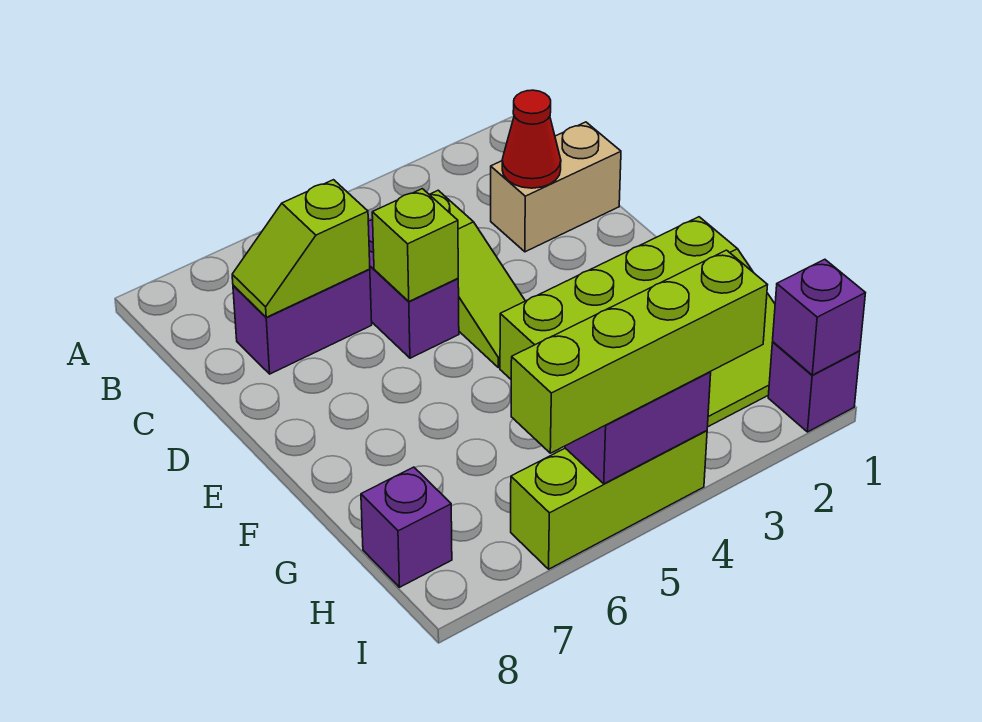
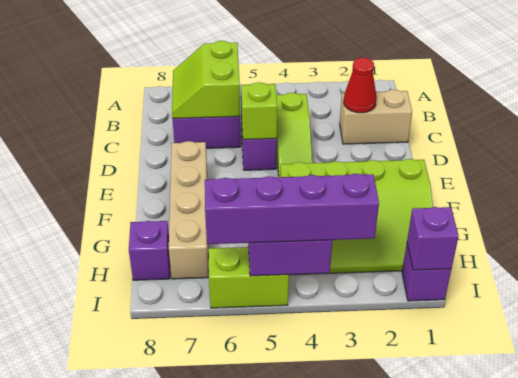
lime 1x2 slope [232,180,370,317] -> lime 2x2 slope [172,41,240,118]
none -> tan 1x4 brick [169,141,208,279]
lime 1x4 brick [511,250,767,453] -> purple 1x4 brick [205,174,379,244]
lime 1x3 brick [511,431,707,569] -> lime 1x2 brick [209,247,289,308]

